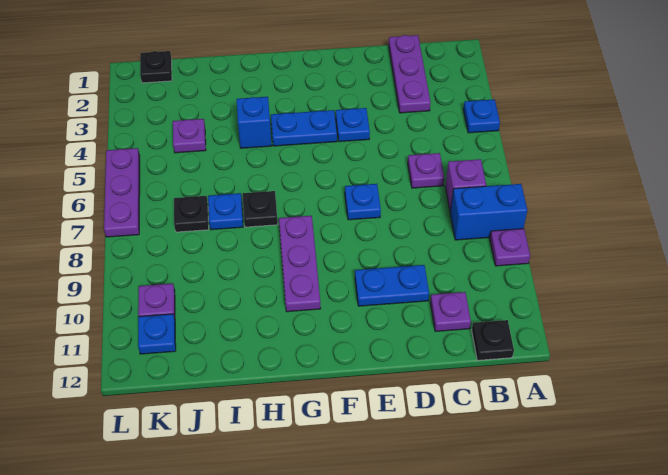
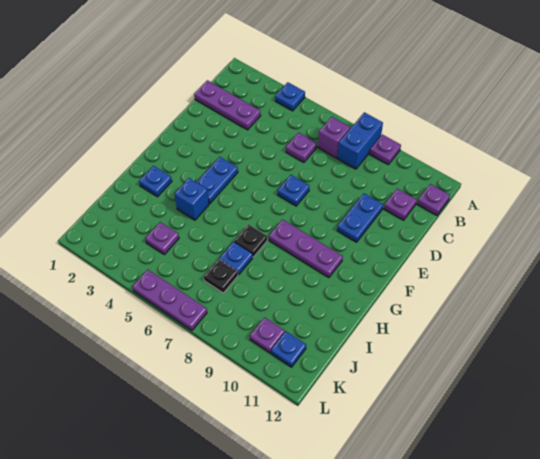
black 1x1 plate [472,320,514,360] -> purple 1x1 plate [417,184,450,215]
blue 1x1 plate [336,108,370,142] -> blue 1x1 plate moved to [139,166,172,197]
black 1x1 plate [140,51,172,83] -> none

